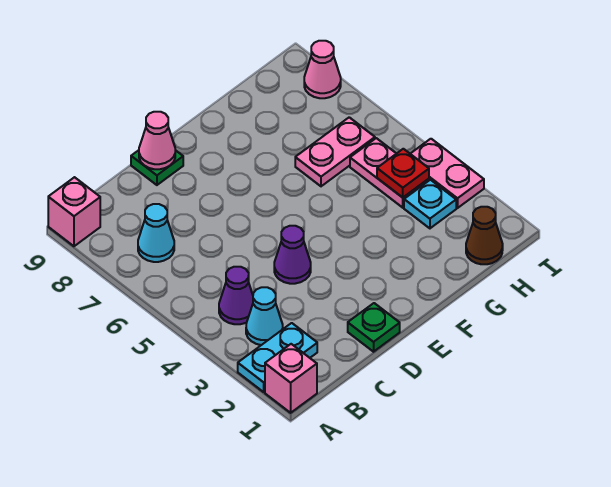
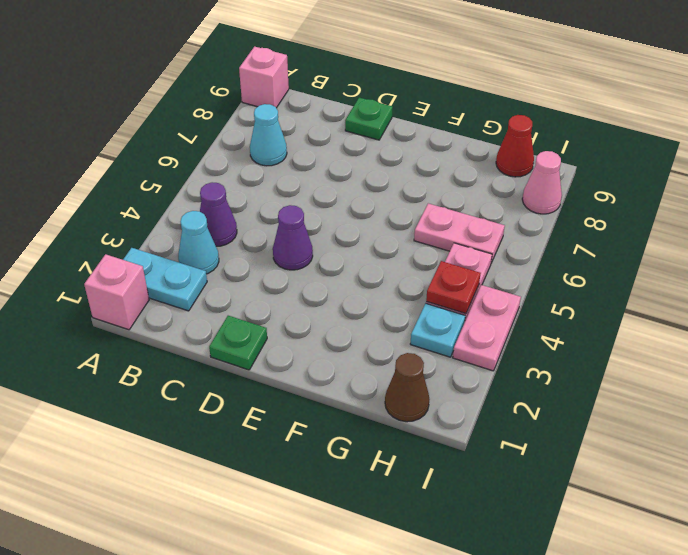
pink 1x1 cone [139,112,175,169] -> none
none -> red 1x1 cone [496,115,534,177]

